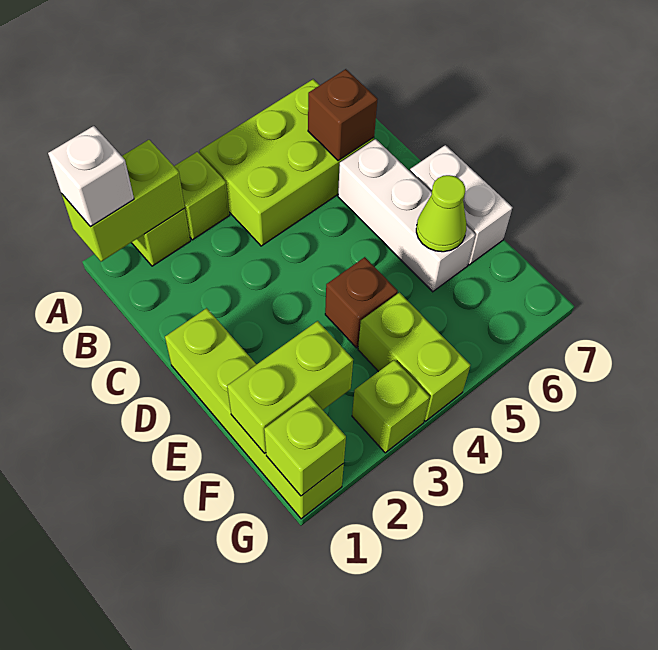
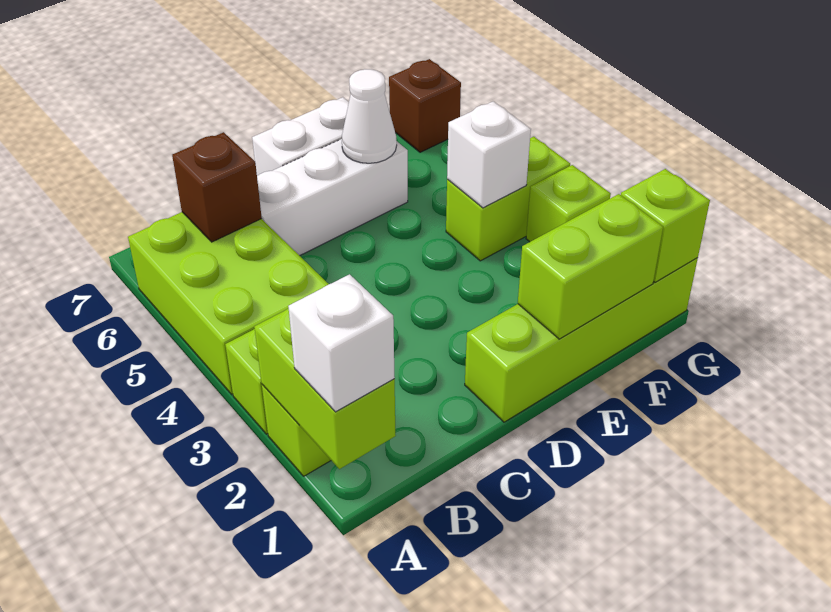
brown 1x1 brick [325,257,398,348] -> brown 1x1 brick moved to [389,59,461,152]
lime 1x1 cone [416,175,467,252] -> white 1x1 cone [342,69,397,163]
lime 1x2 brick [227,321,353,453] -> lime 1x2 brick turned to [518,194,663,339]
none -> white 1x1 brick [447,101,531,208]

